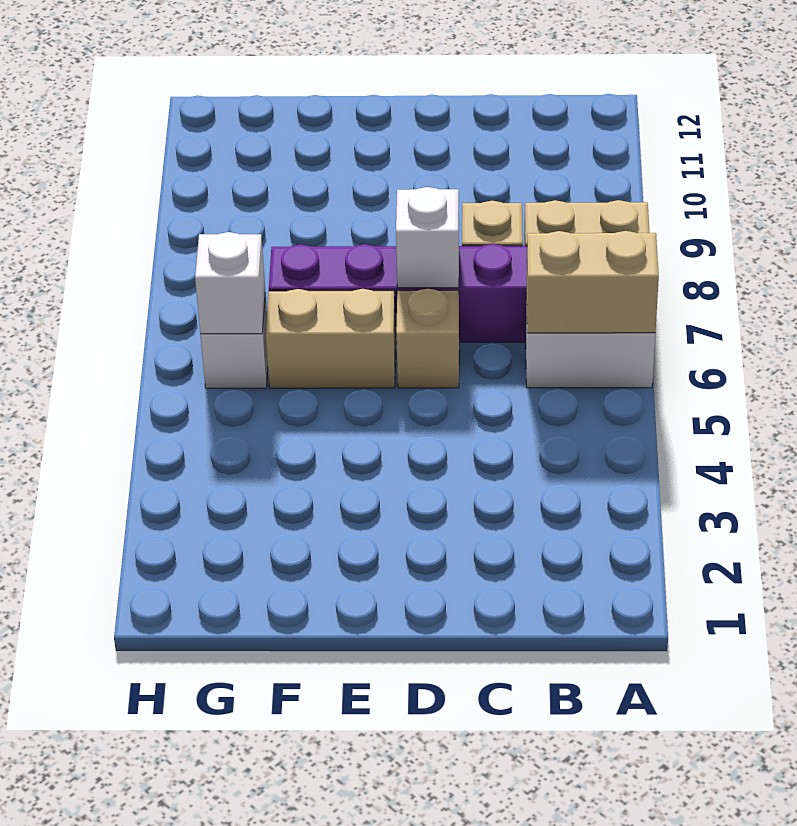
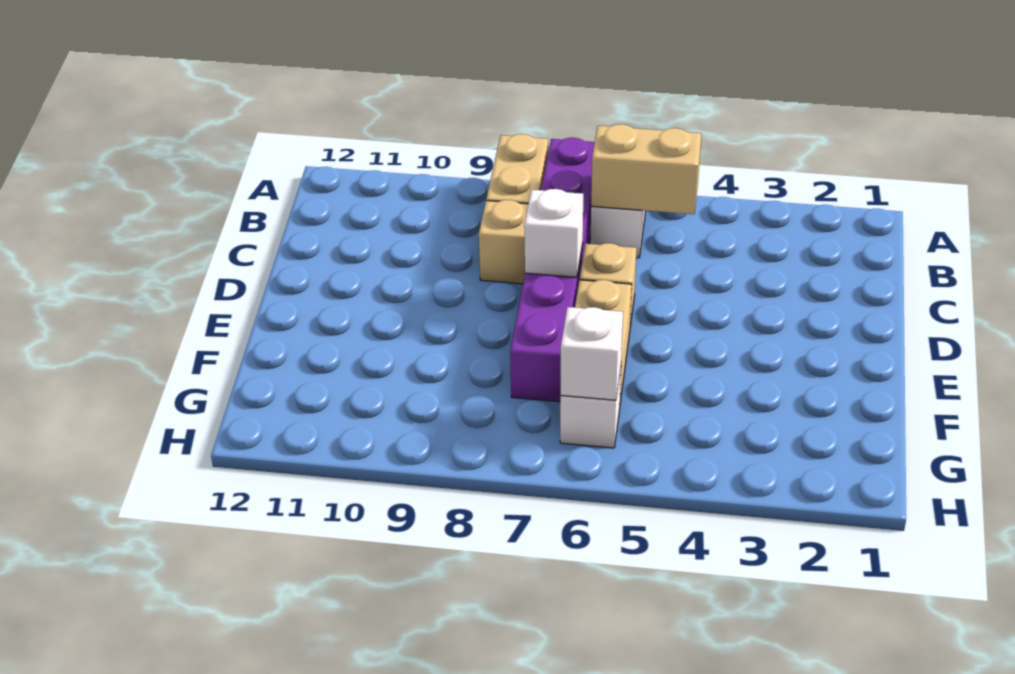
tan 1x2 brick [527,231,659,333] -> tan 1x2 brick turned to [591,124,701,214]

